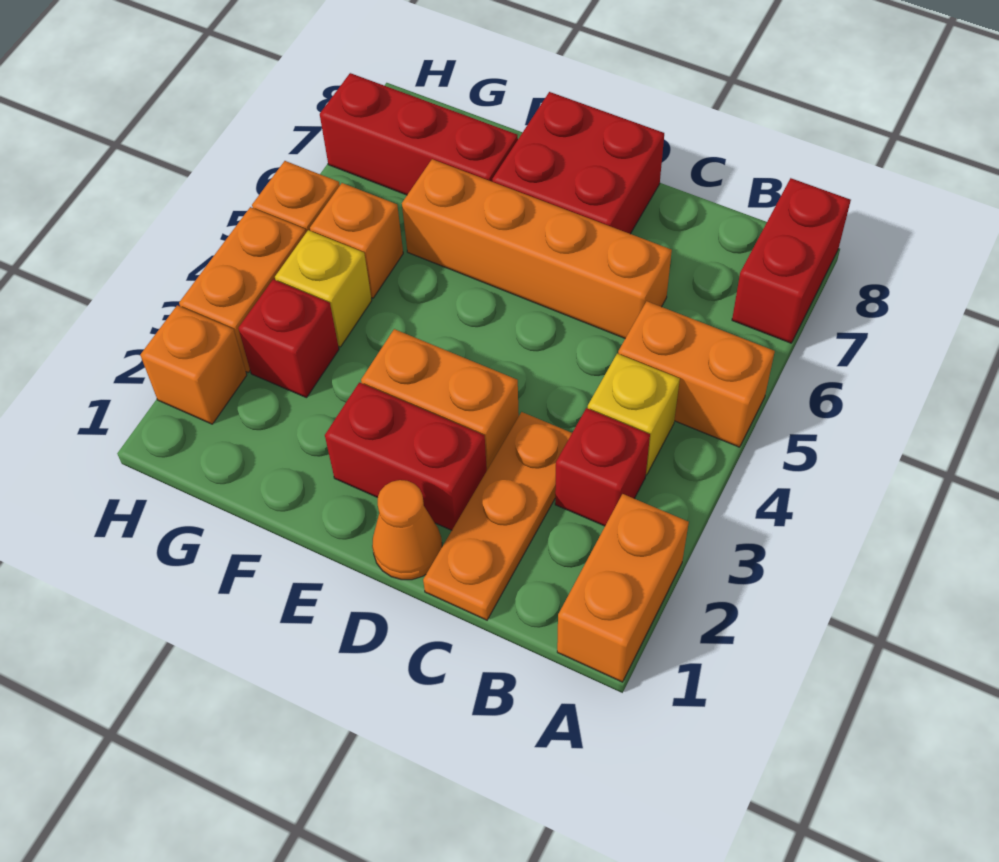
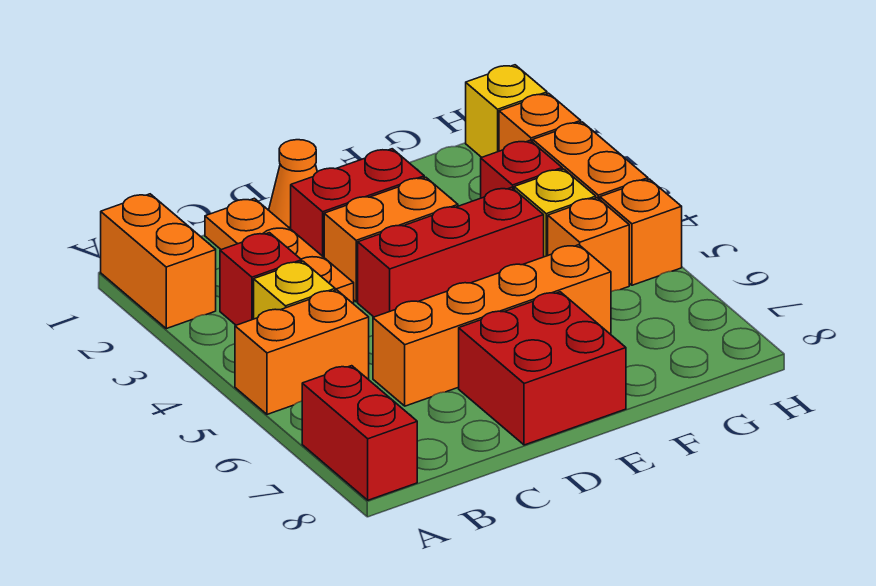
red 1x3 brick [320,73,518,195] -> red 1x3 brick moved to [358,188,544,317]
none -> yellow 1x1 brick [466,65,547,157]

